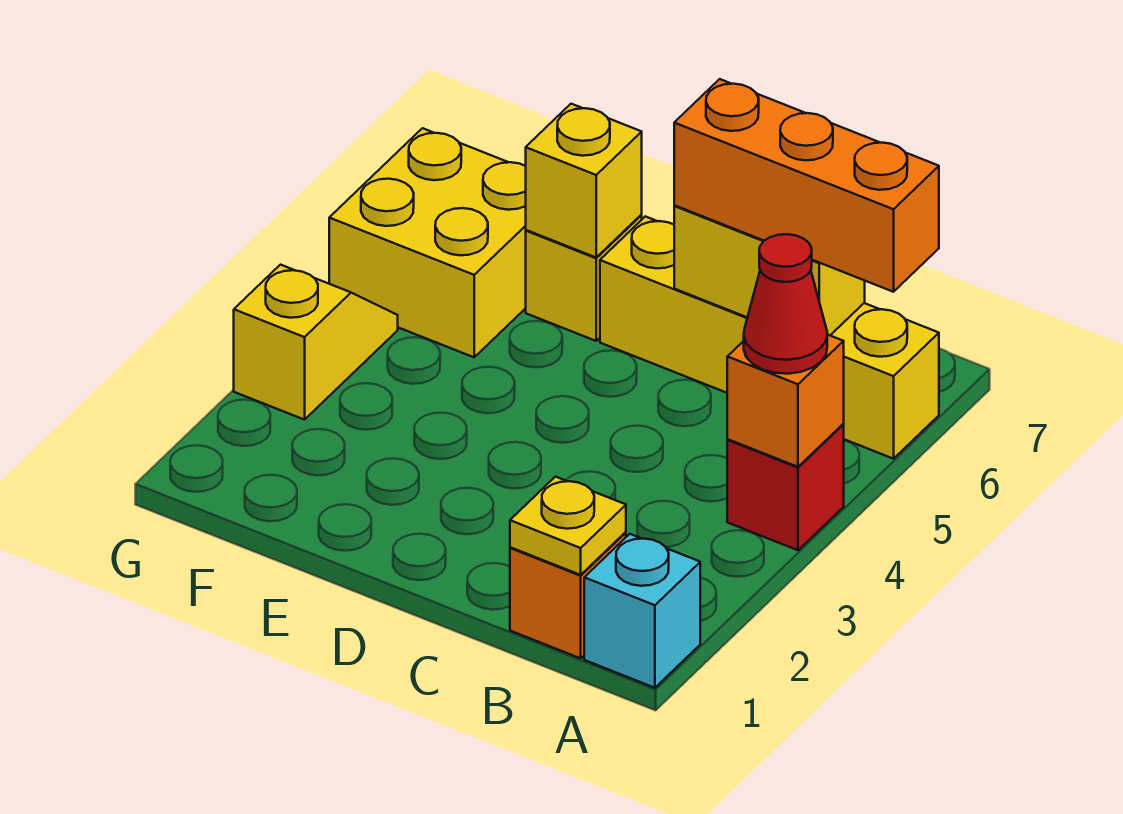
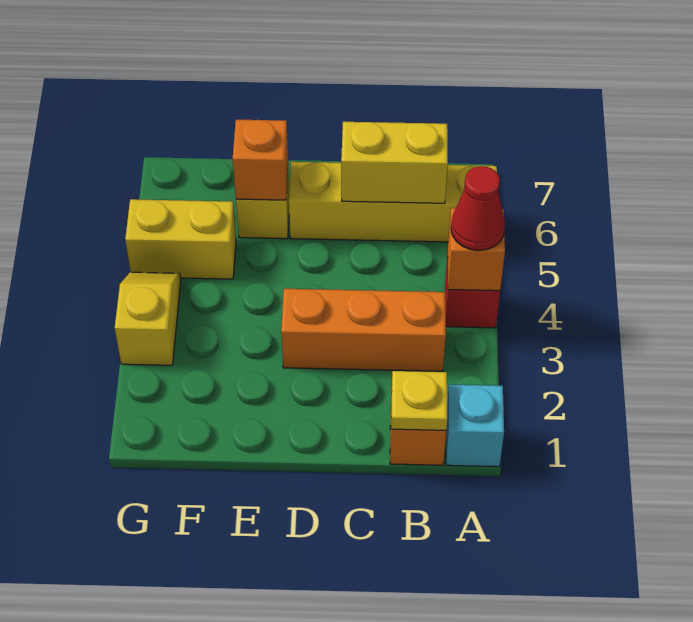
orange 1x3 brick [674,79,939,292] -> orange 1x3 brick moved to [281,289,446,371]
yellow 1x1 brick [526,104,642,257] -> orange 1x1 brick [233,120,288,200]
yellow 2x2 brick [329,128,526,357] -> yellow 1x2 brick [125,199,236,279]

